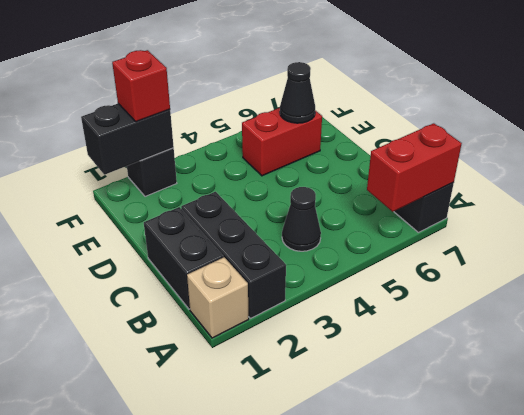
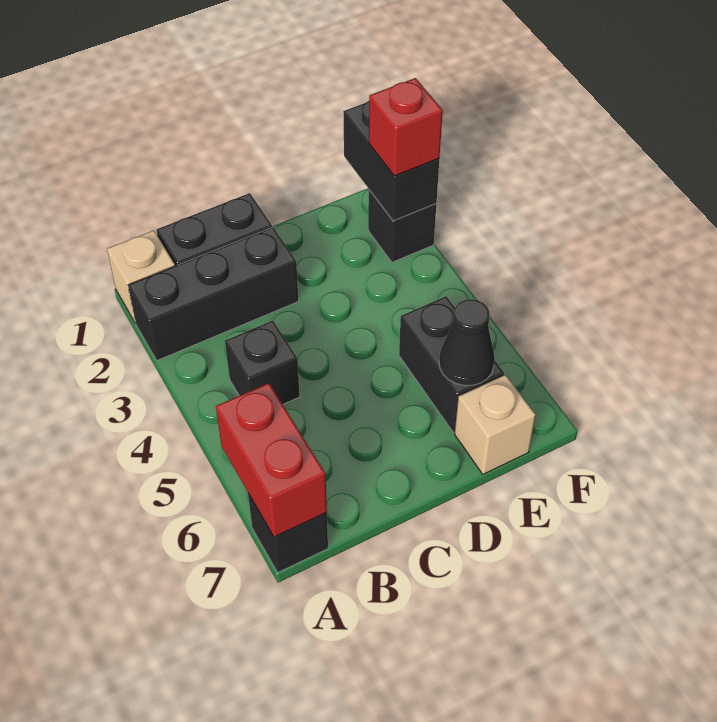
black 1x1 cone [282,187,321,251] -> black 1x1 brick [225,321,300,404]
red 1x2 brick [242,108,322,176] -> black 1x2 brick [399,296,504,432]
none -> tan 1x1 brick [455,375,535,474]

